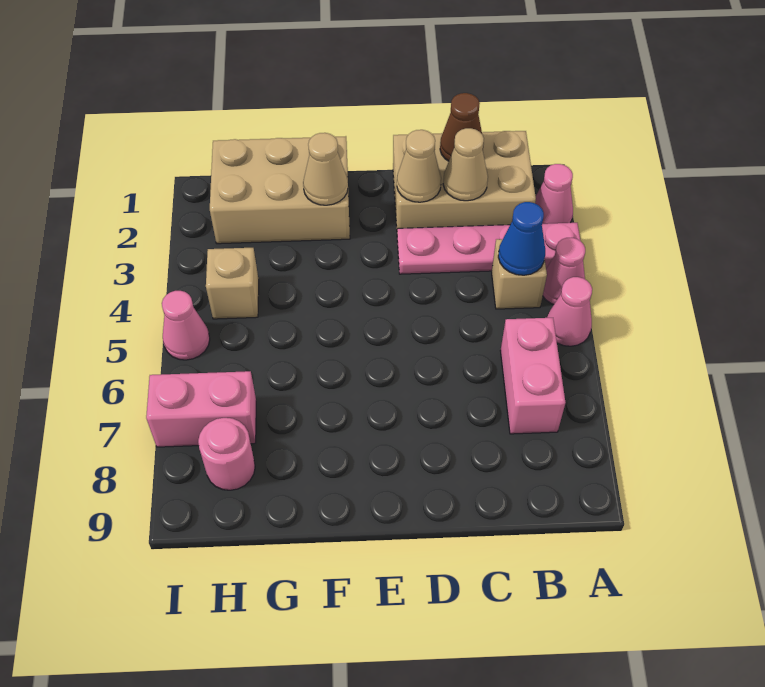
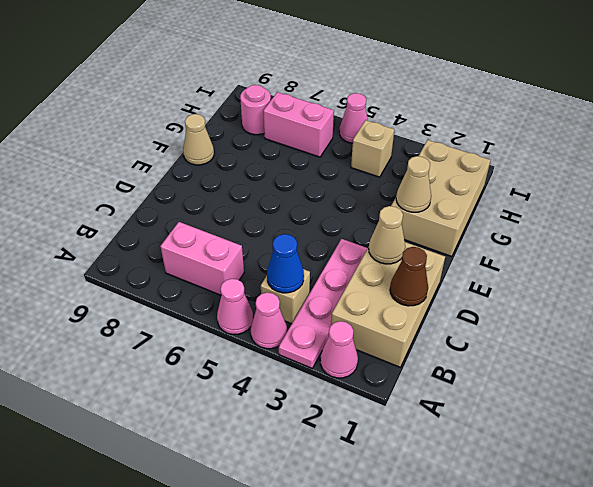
tan 1x1 cone [443,128,488,201] -> tan 1x1 cone moved to [183,114,214,165]
pink 1x2 brick [146,371,256,447] -> pink 1x2 brick turned to [263,92,334,157]

